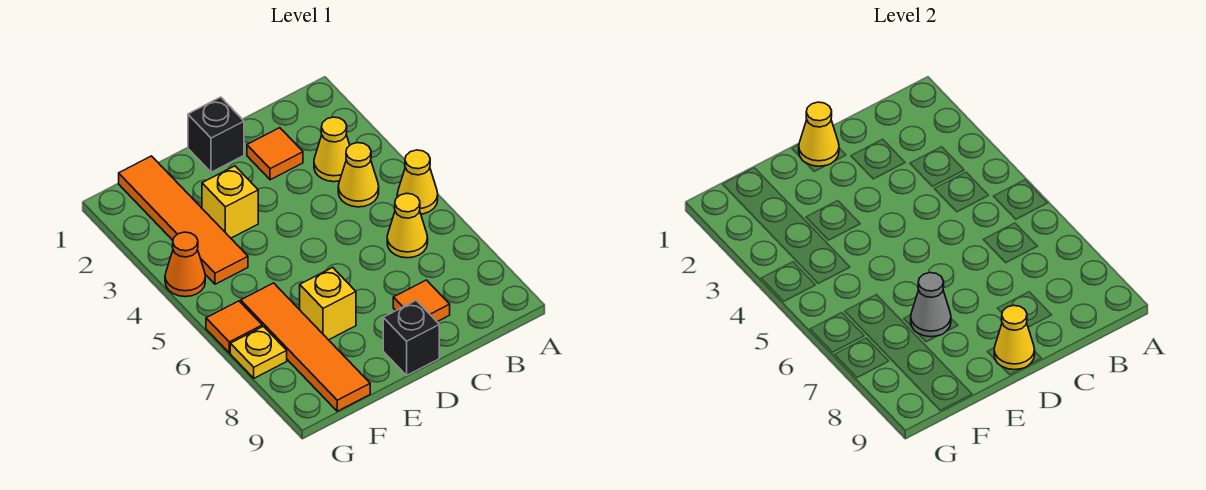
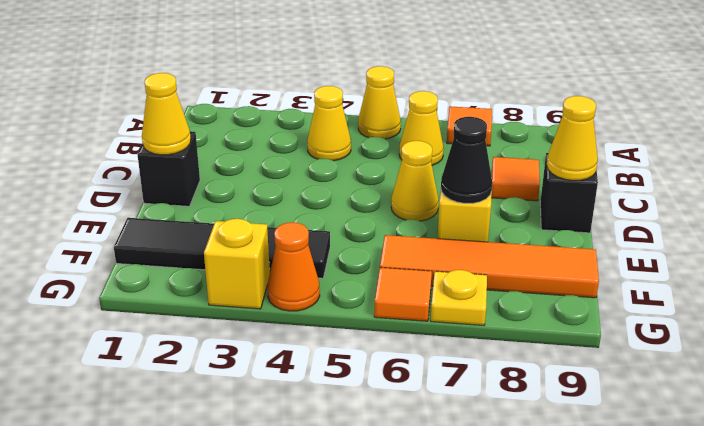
yellow 1x1 cone [314,117,350,182] -> yellow 1x1 cone moved to [391,141,439,221]
orange 1x1 tile [247,128,303,180] -> orange 1x1 tile moved to [447,106,492,146]
yellow 1x1 brick [202,166,258,238] -> yellow 1x1 brick moved to [204,219,270,309]
grey 1x1 cone [911,273,951,337] -> black 1x1 cone [441,117,492,204]
orange 1x4 tile [119,156,248,284] -> black 1x4 tile [114,218,330,278]

